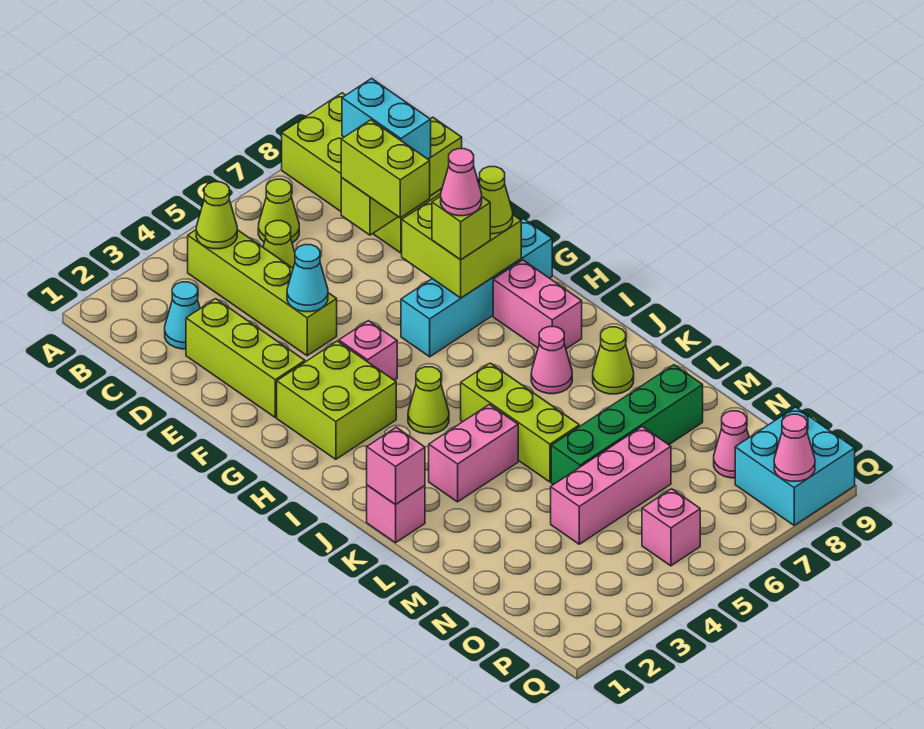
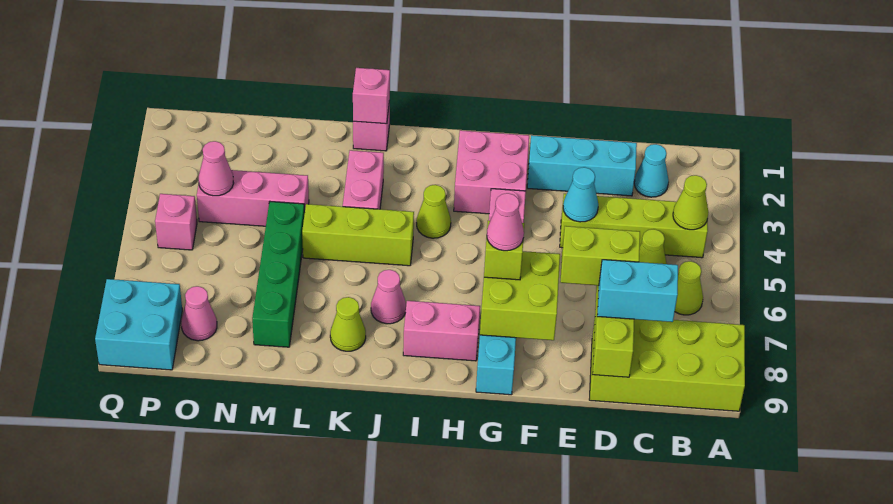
lime 1x3 brick [186,299,305,417] -> cyan 1x3 brick [527,135,637,196]
lime 2x2 brick [277,341,396,459] -> pink 2x2 brick [454,130,529,214]
lime 1x1 cone [479,167,513,234] -> none
pink 1x3 brick [551,427,671,544] -> pink 1x3 brick turned to [197,170,309,226]
pink 1x1 cone [774,414,815,481] -> pink 1x1 cone moved to [199,141,234,196]

